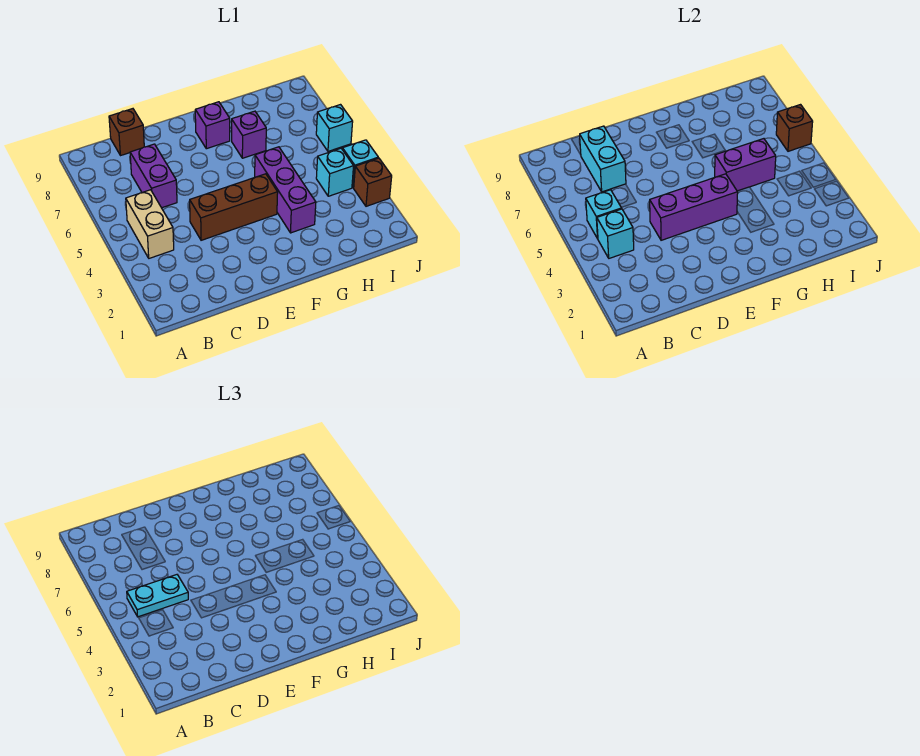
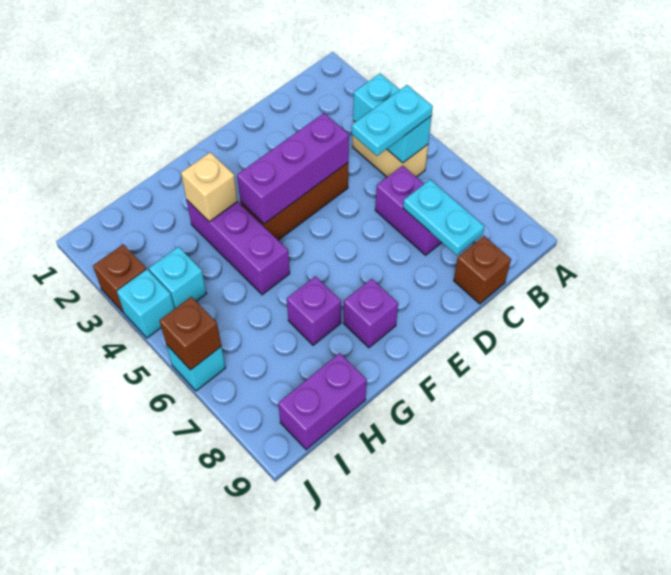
cyan 1x2 brick [580,126,626,192] -> cyan 1x2 plate [403,180,484,255]
none -> tan 1x1 brick [181,152,238,222]
purple 1x2 brick [715,139,776,191] -> purple 1x2 brick moved to [278,353,367,450]

